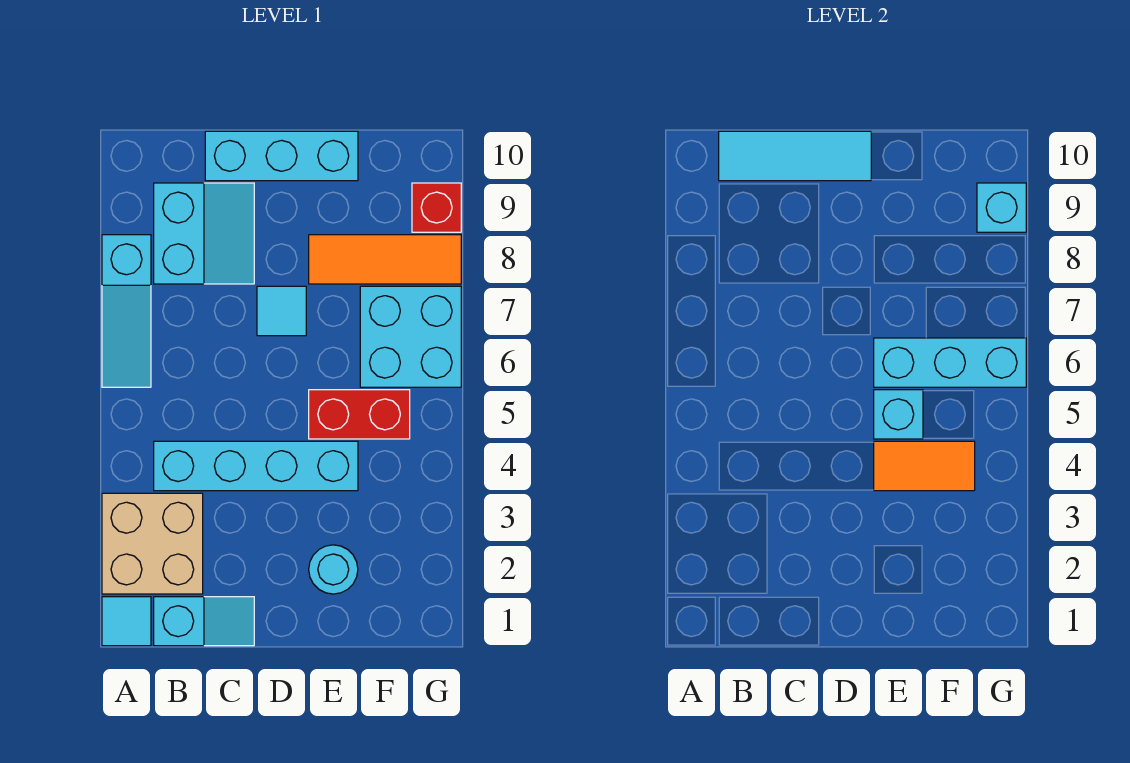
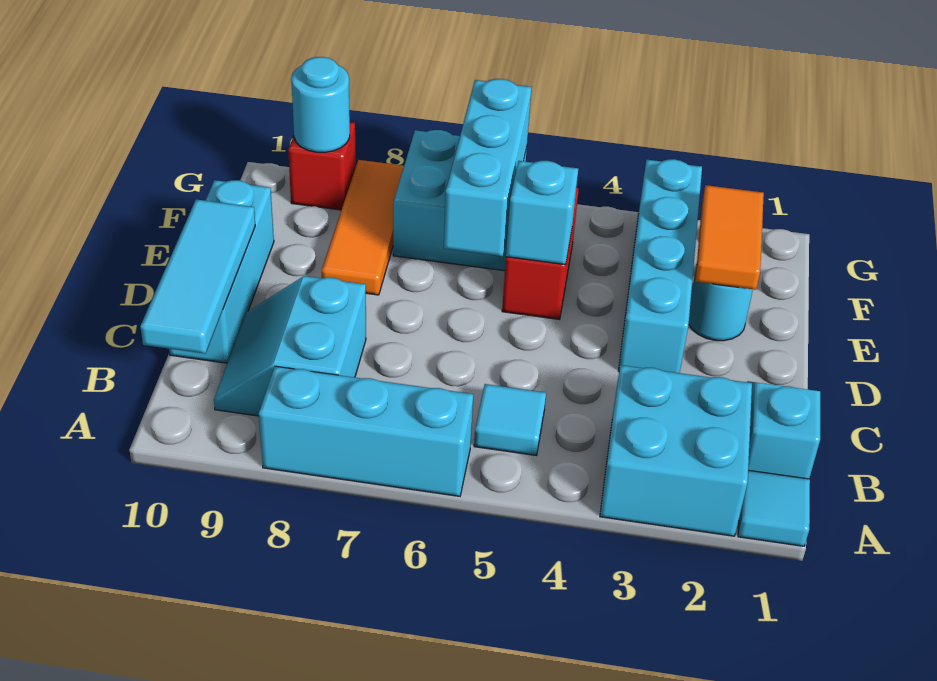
tan 2x2 brick [102,493,203,594] -> cyan 2x2 brick [600,365,752,536]
cyan 1x3 slope [102,235,151,387] -> cyan 1x3 brick [259,366,473,496]
cyan 1x4 brick [154,441,358,491] -> cyan 1x4 brick moved to [618,159,702,373]
cyan 2x2 slope [154,183,254,284] -> cyan 2x2 slope turned to [214,276,366,416]
cyan 1x1 tile [257,286,306,336] -> cyan 1x1 tile moved to [474,384,546,456]
orange 1x2 tile [874,441,975,491] -> orange 1x2 tile moved to [695,185,764,290]
cyan 1x1 brick [977,183,1026,232] -> cyan 1x1 round brick [291,57,350,152]

